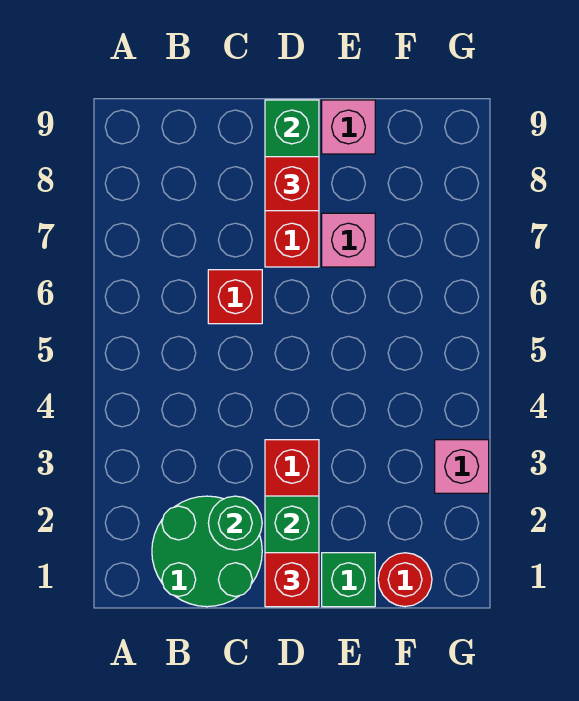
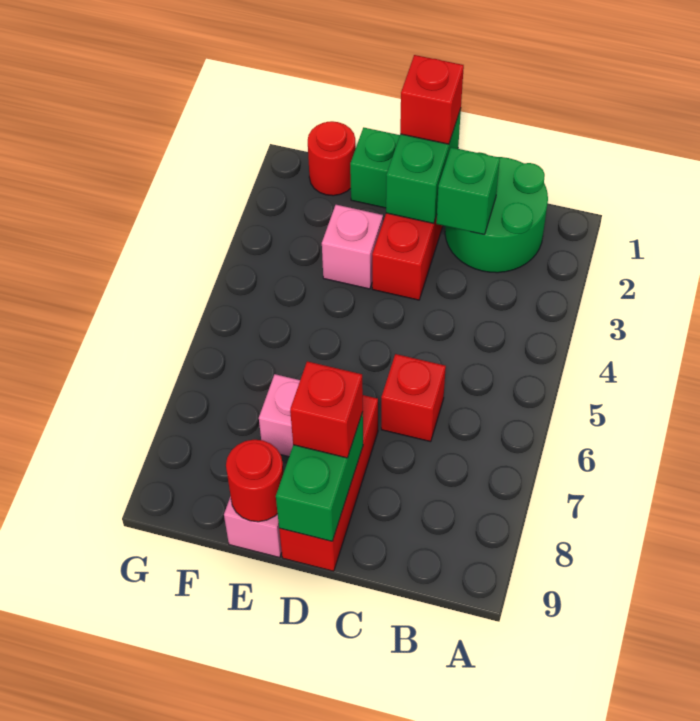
green 1x1 round brick [208,496,262,550] -> green 1x1 brick [436,147,500,235]
none -> red 1x1 round brick [226,440,284,522]
pink 1x1 brick [435,440,489,493] -> pink 1x1 brick moved to [322,205,383,289]

